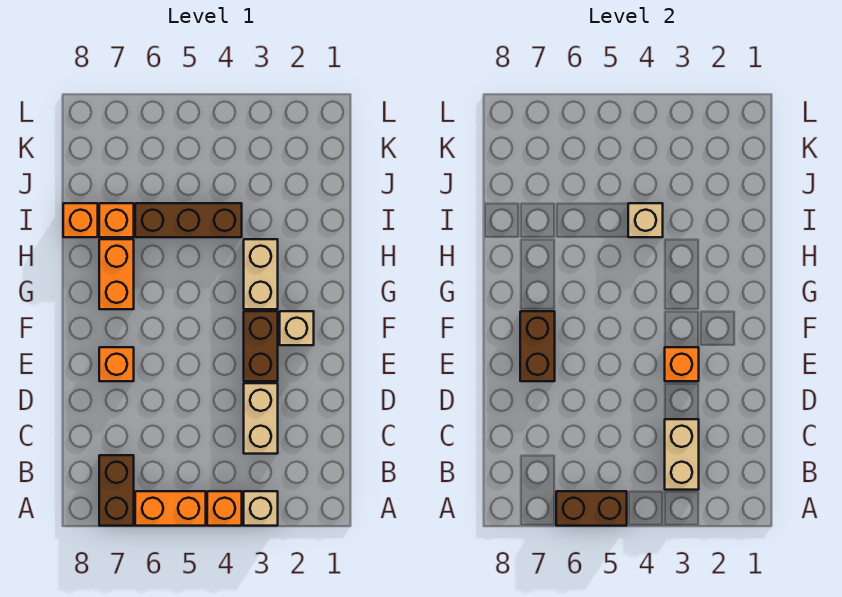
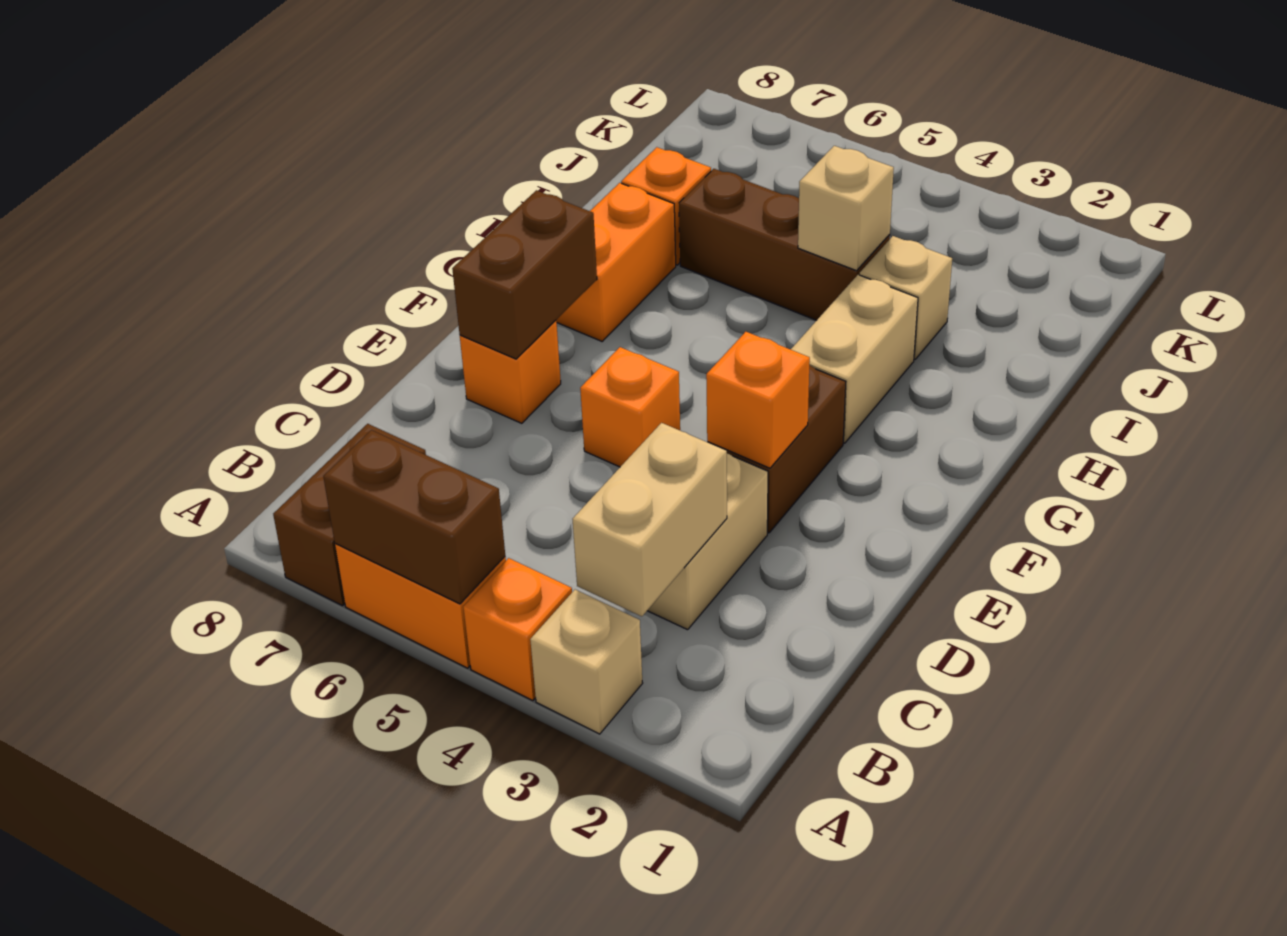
tan 1x1 brick [280,311,314,345] -> tan 1x1 brick moved to [860,236,952,359]
orange 1x1 brick [63,203,98,237] -> orange 1x1 brick moved to [580,347,680,467]

